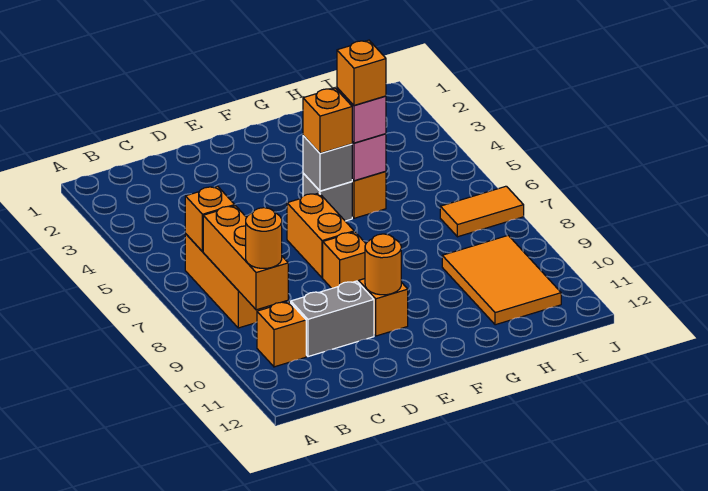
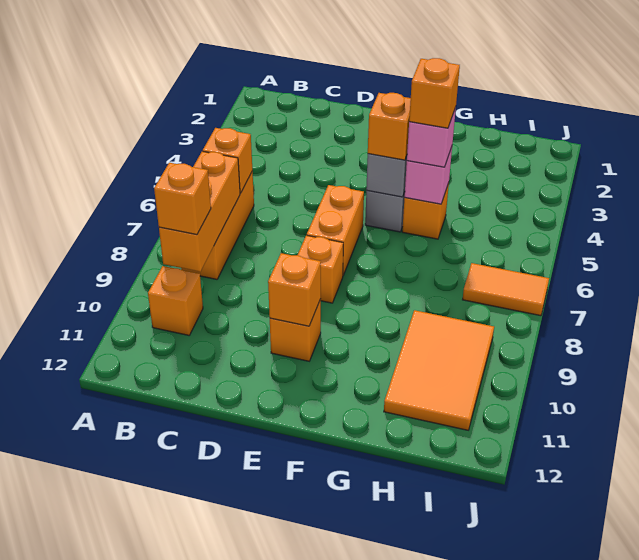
orange 1x1 round brick [246,208,282,268] -> orange 1x1 brick [154,163,211,235]
grey 1x2 brick [291,281,374,357] -> none
orange 1x1 round brick [365,234,401,295] -> orange 1x1 brick [268,253,321,326]

